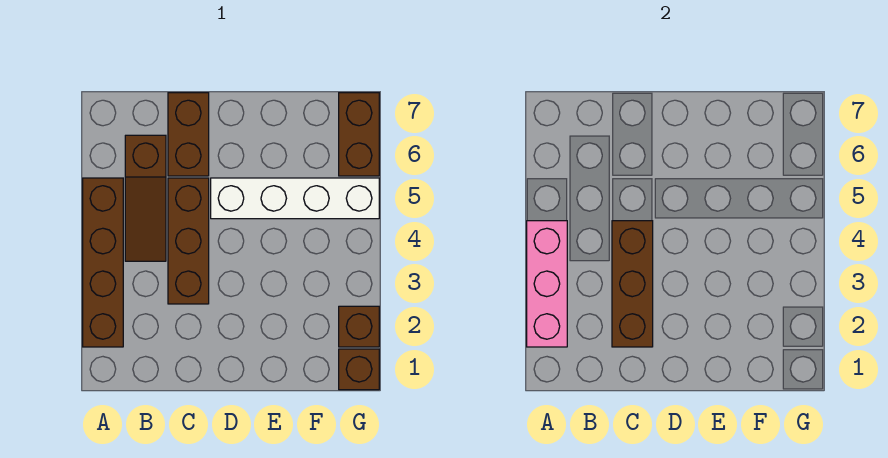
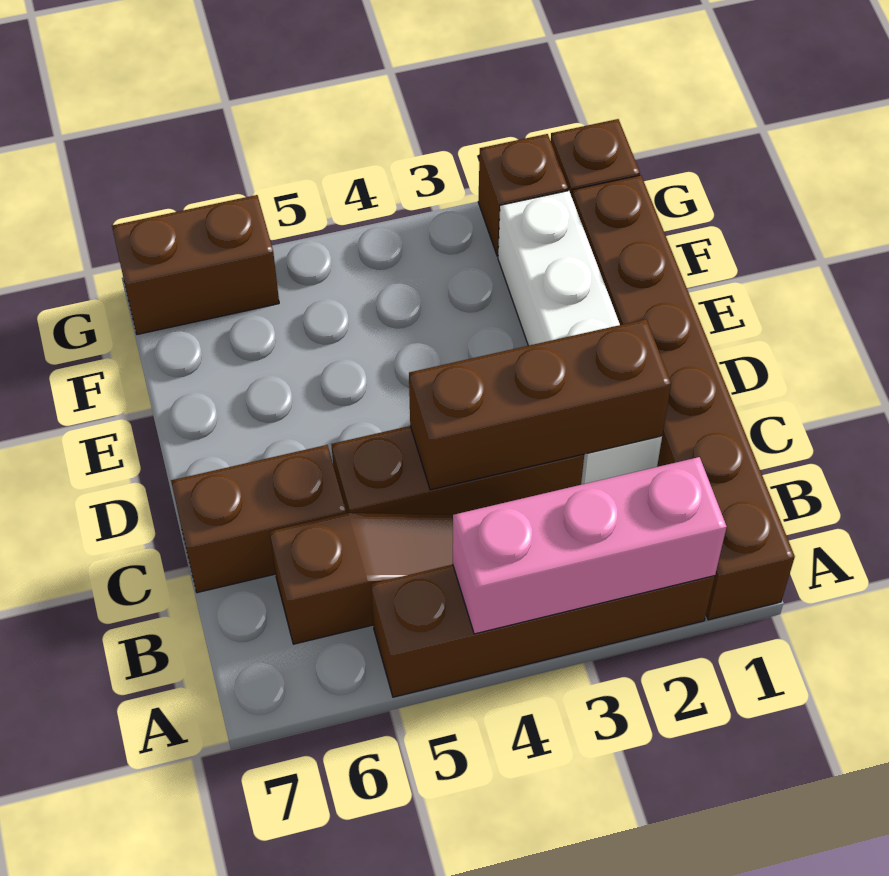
none -> brown 1x6 brick [572,175,795,620]
white 1x4 brick [211,178,379,219] -> white 1x4 brick moved to [498,191,662,485]

